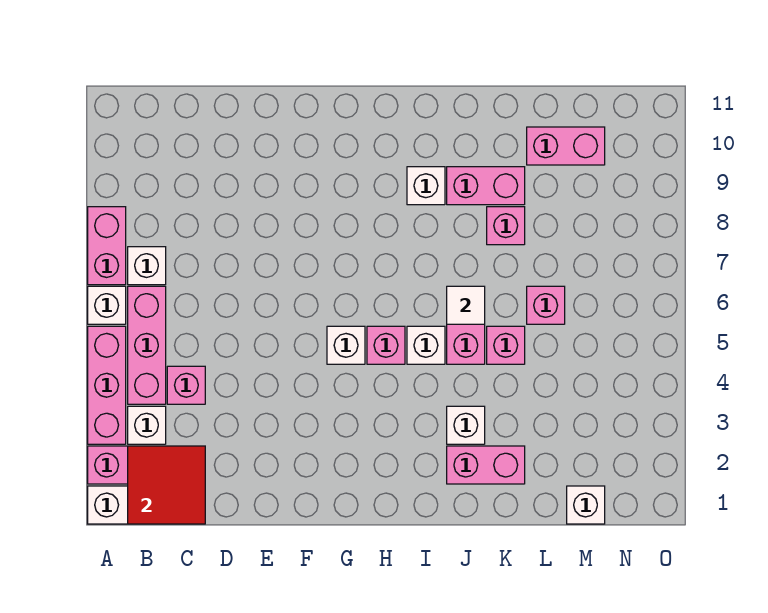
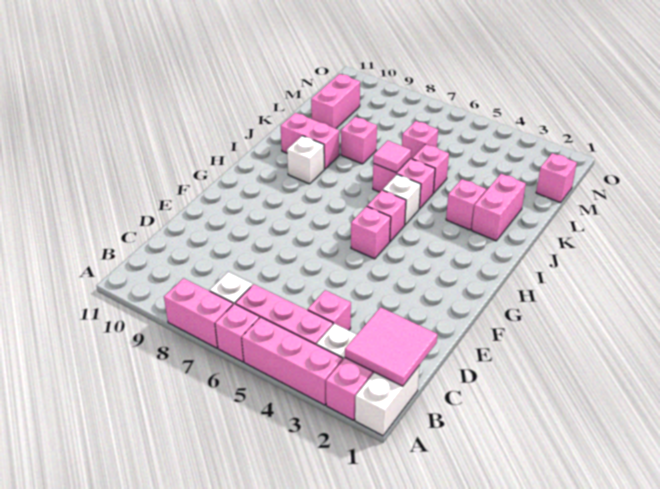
white 1x1 brick [88,286,126,324] -> pink 1x1 brick [215,304,259,362]
red 2x2 tile [128,446,205,524] -> pink 2x2 tile [345,307,437,386]
white 1x1 brick [327,326,365,364] -> pink 1x1 brick [351,206,391,259]
white 1x1 brick [447,406,485,444] -> pink 1x1 brick [446,179,486,230]
white 1x1 tile [447,286,485,324] -> pink 1x1 tile [373,141,411,173]
pink 1x2 brick [447,167,525,205] -> pink 1x2 brick turned to [281,113,339,169]
white 1x1 brick [567,486,605,524] -> pink 1x1 brick [536,153,577,203]

